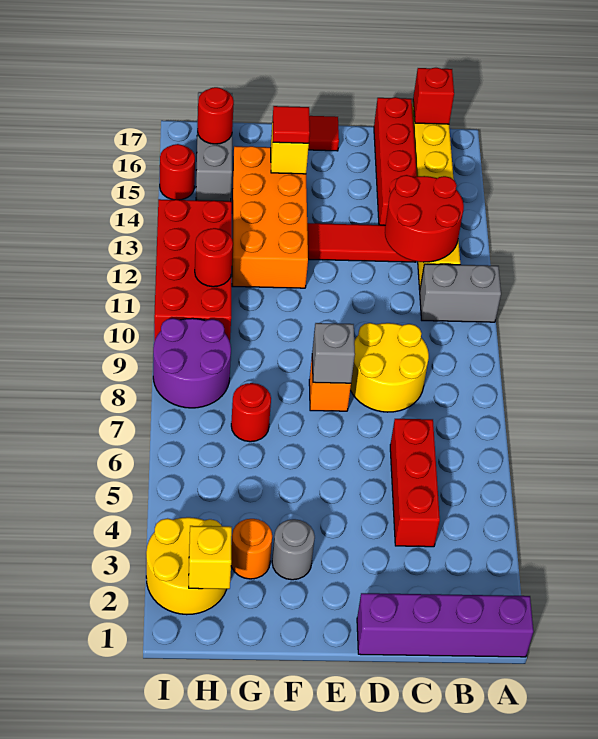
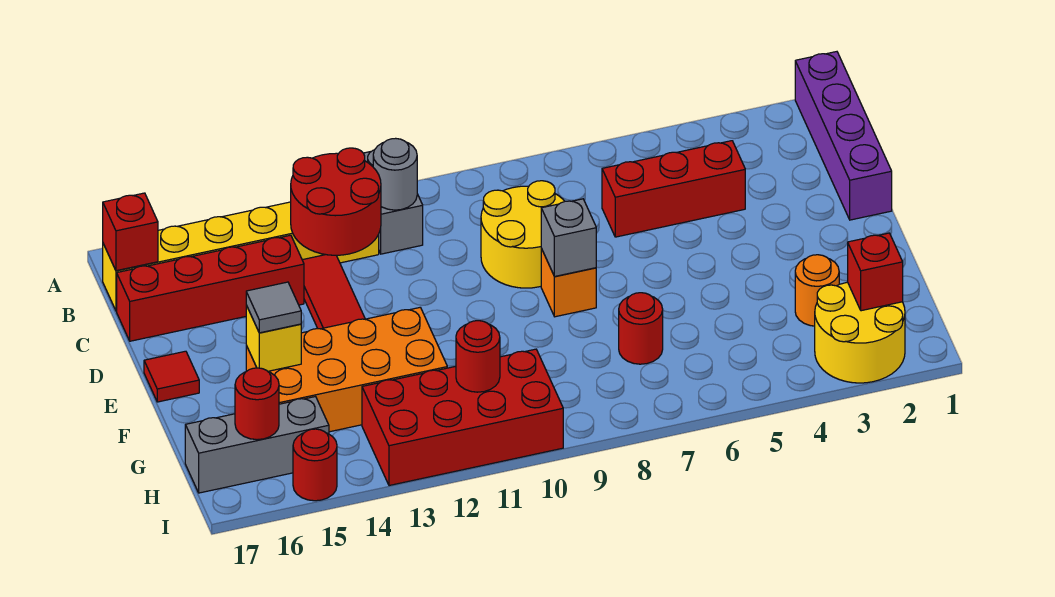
grey 1x1 round brick [272,519,315,580] -> grey 1x1 round brick moved to [373,138,417,210]
red 1x1 tile [273,106,310,143] -> grey 1x1 tile [246,282,301,333]
yellow 1x1 brick [189,526,232,589] -> red 1x1 brick [848,233,903,311]
purple 2x2 round brick [153,318,231,408] -> none

